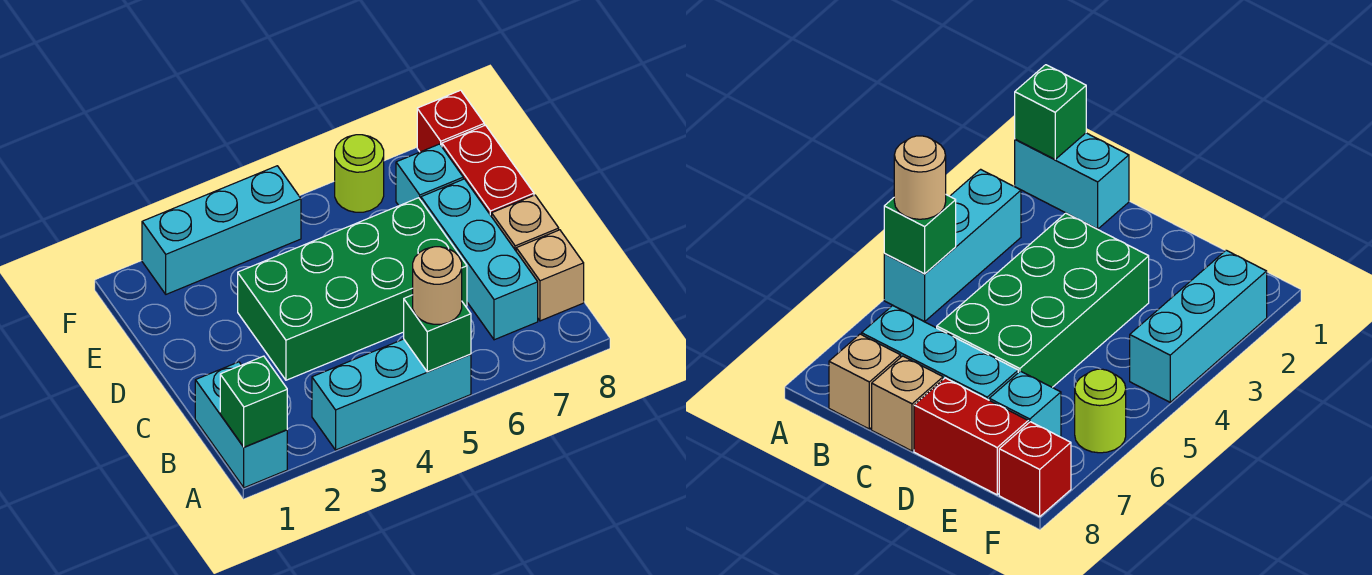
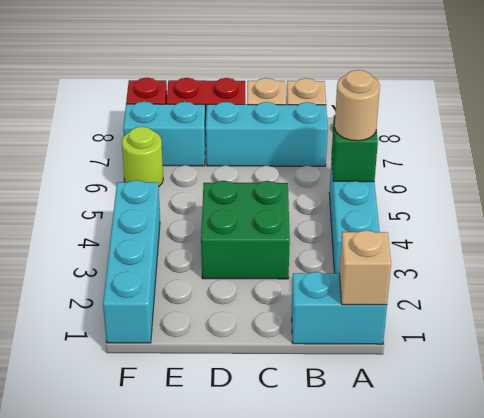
green 1x1 brick [220,356,287,447] -> tan 1x1 brick [340,230,391,305]
green 2x4 brick [238,198,467,380] -> green 2x2 brick [201,181,290,279]
cyan 1x1 brick [396,144,463,206] -> cyan 1x2 brick [123,102,206,166]
cyan 1x3 brick [142,166,301,294] -> cyan 1x4 brick [103,180,160,343]

